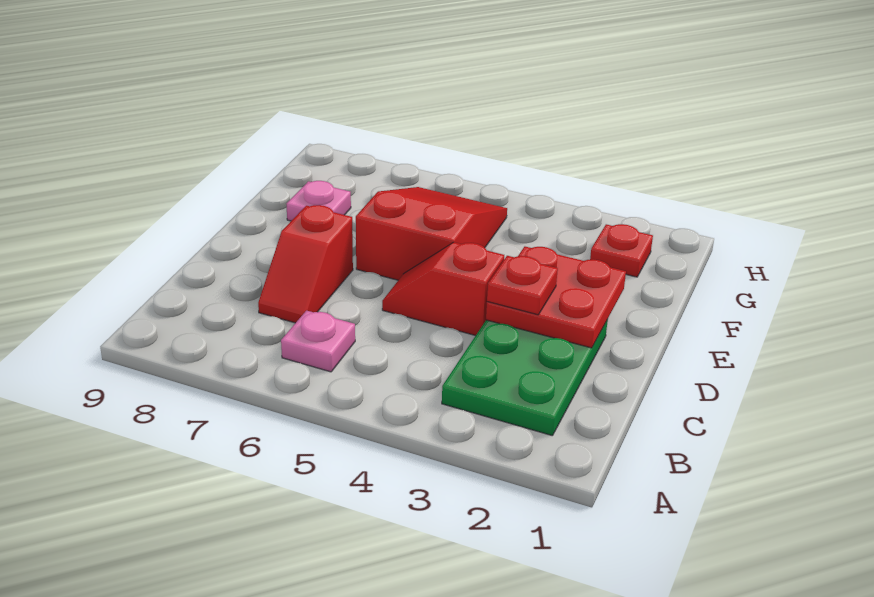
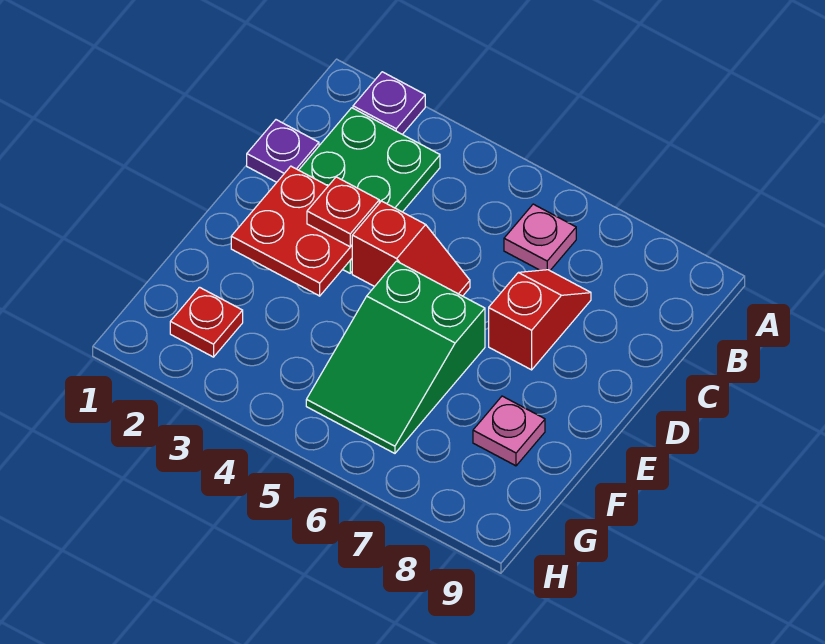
none -> purple 1x1 plate [353,72,425,134]
none -> purple 1x1 plate [247,120,319,182]
red 2x3 slope [356,187,507,280] -> green 2x3 slope [306,261,485,453]

